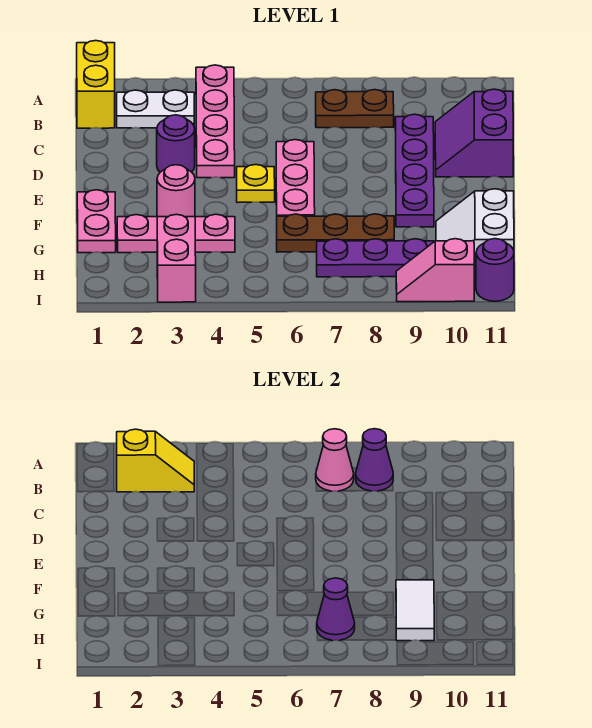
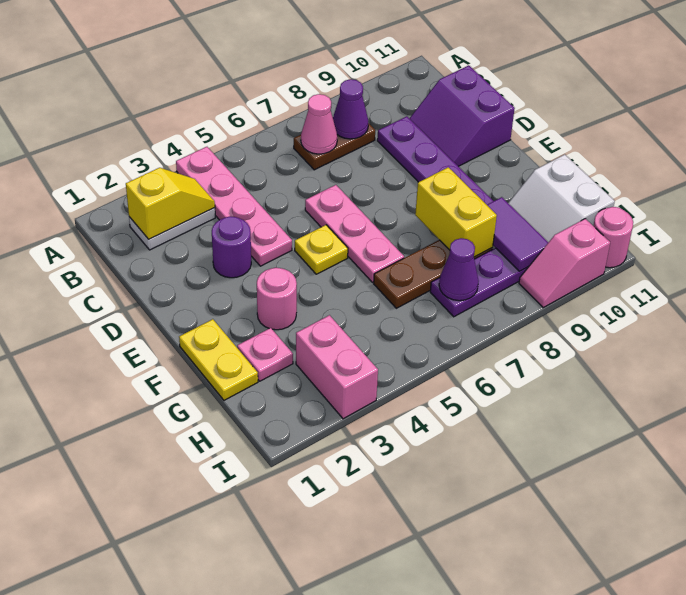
yellow 1x2 brick [77,41,115,128] -> yellow 1x2 brick moved to [415,167,497,257]
pink 1x2 plate [77,190,116,253] -> yellow 1x2 plate [179,319,258,400]
pink 1x3 plate [117,214,235,253] -> pink 1x1 plate [237,328,293,381]
white 1x2 tile [396,580,434,641] -> purple 1x2 tile [487,197,548,271]
purple 1x1 round brick [476,239,514,301] -> pink 1x1 round brick [594,207,633,268]

